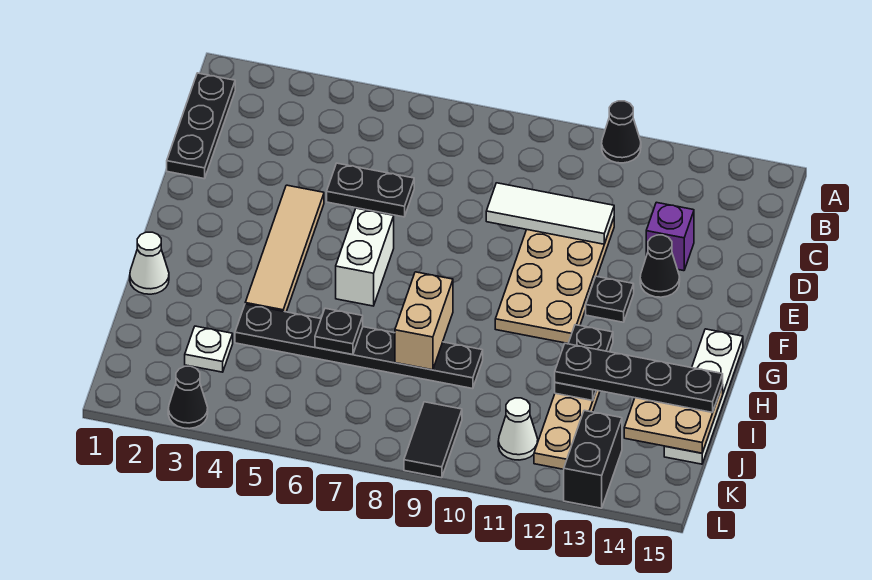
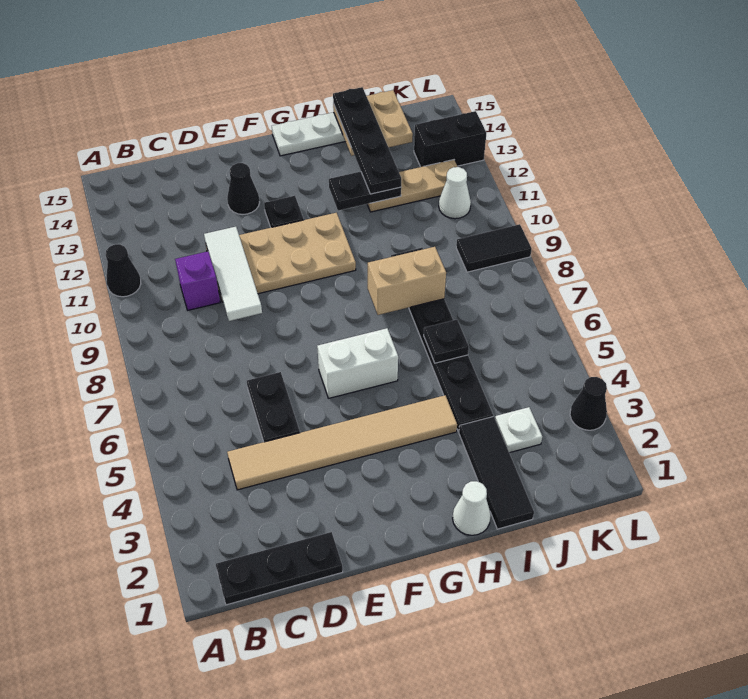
purple 1x1 brick [646,202,694,271] -> purple 1x1 brick moved to [175,251,220,310]
tan 1x4 tile [245,185,324,312] -> tan 1x6 tile [227,395,457,490]
none -> black 1x3 tile [459,416,534,529]

